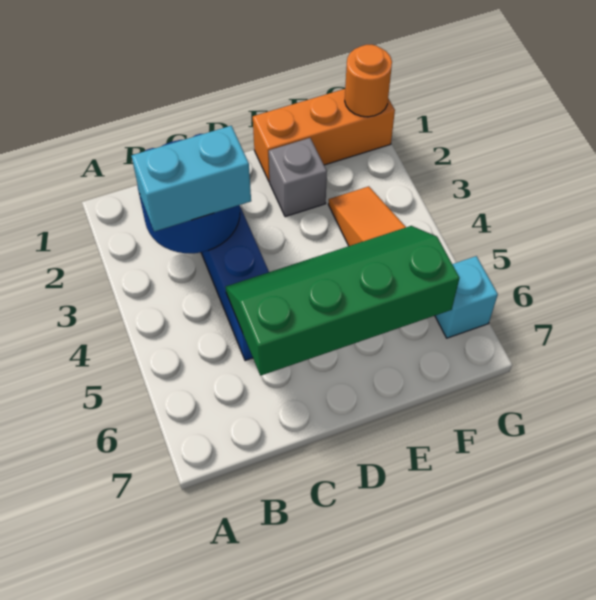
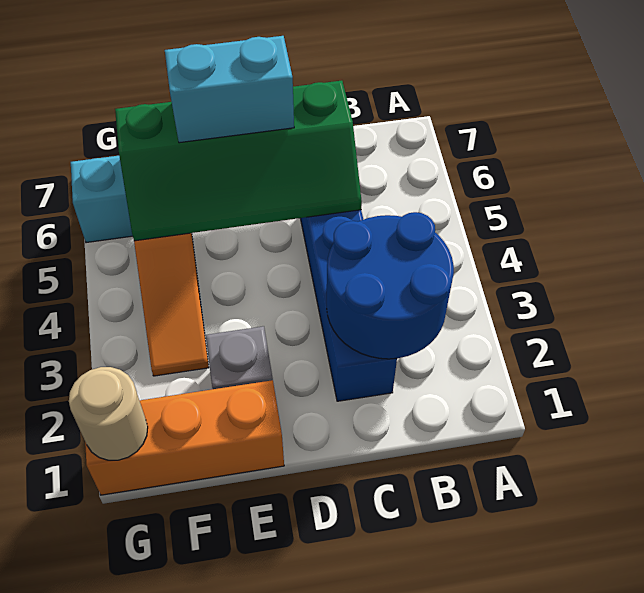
cyan 1x2 brick [132,126,251,232] -> cyan 1x2 brick moved to [165,36,294,143]
orange 1x1 round brick [345,45,392,117] -> tan 1x1 round brick [69,367,148,460]

